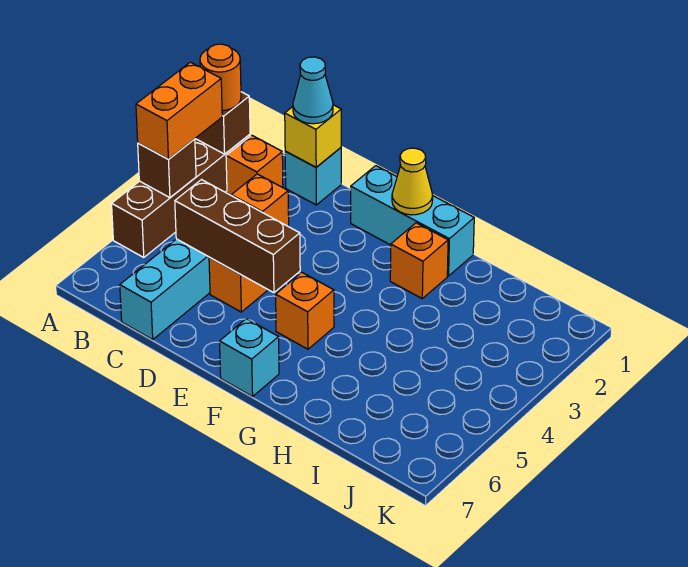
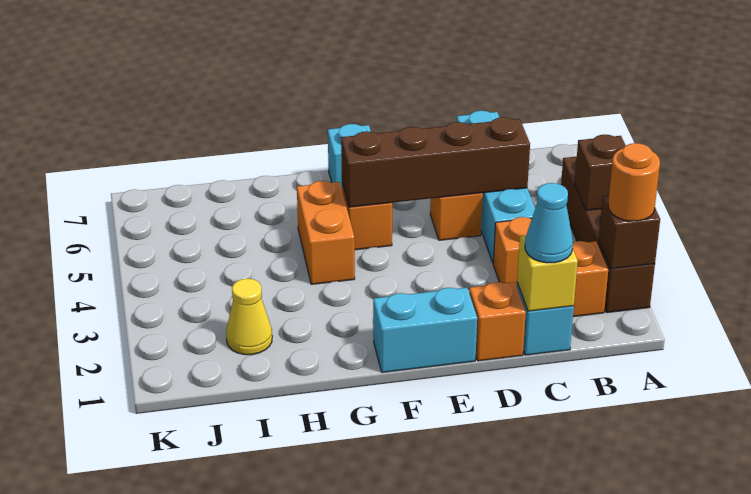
orange 1x2 brick [136,62,222,159] -> orange 1x2 brick moved to [297,181,355,284]
brown 1x3 brick [175,180,300,293] -> brown 1x4 brick [341,117,530,207]
cyan 1x3 brick [351,166,474,276] -> cyan 1x2 brick [373,288,477,372]
yellow 1x1 cone [392,148,433,215] -> yellow 1x1 cone moved to [226,278,272,355]
orange 1x1 brick [390,223,448,298] -> orange 1x1 brick moved to [469,282,526,361]

